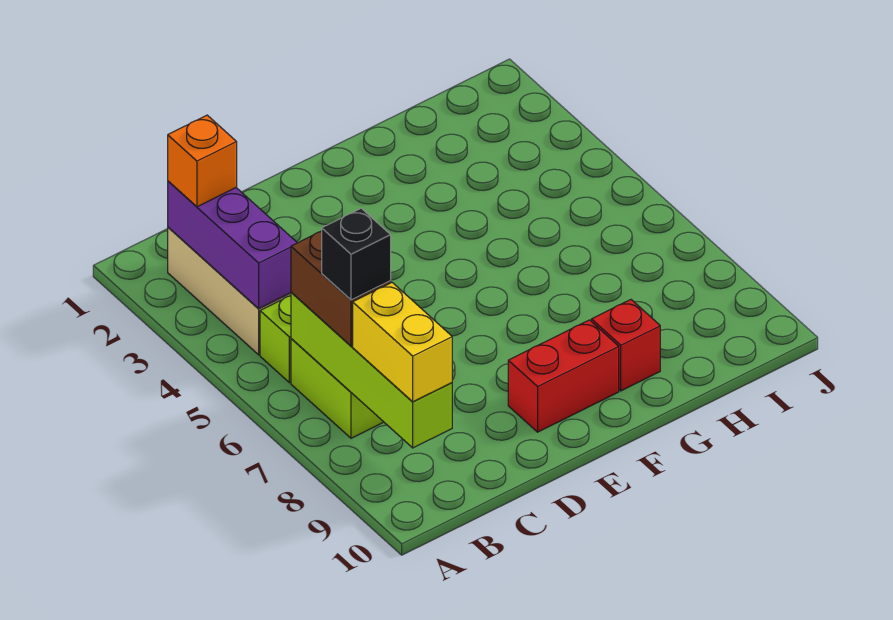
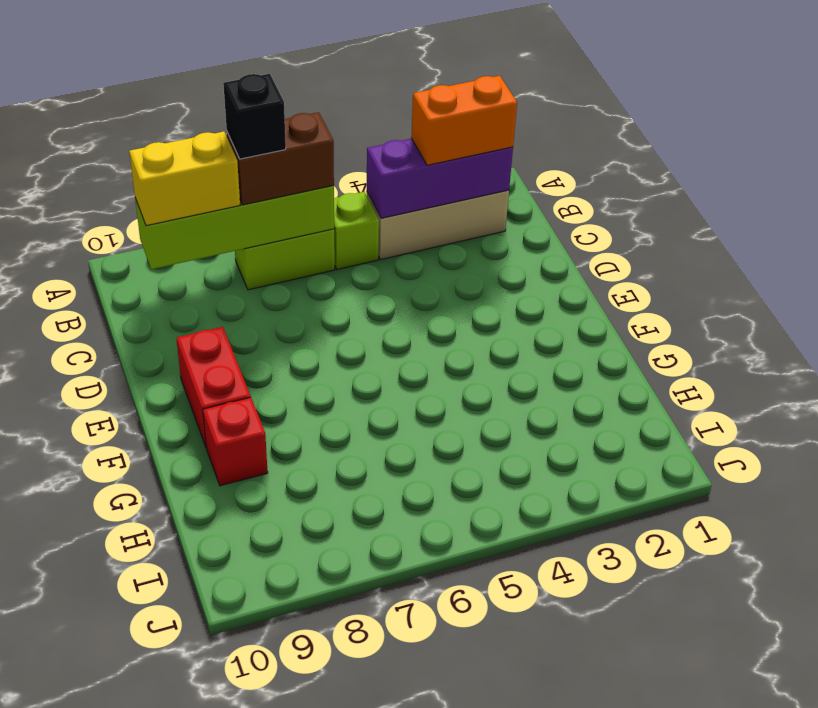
orange 1x1 brick [168,115,237,207] -> orange 1x2 brick [411,76,517,165]

